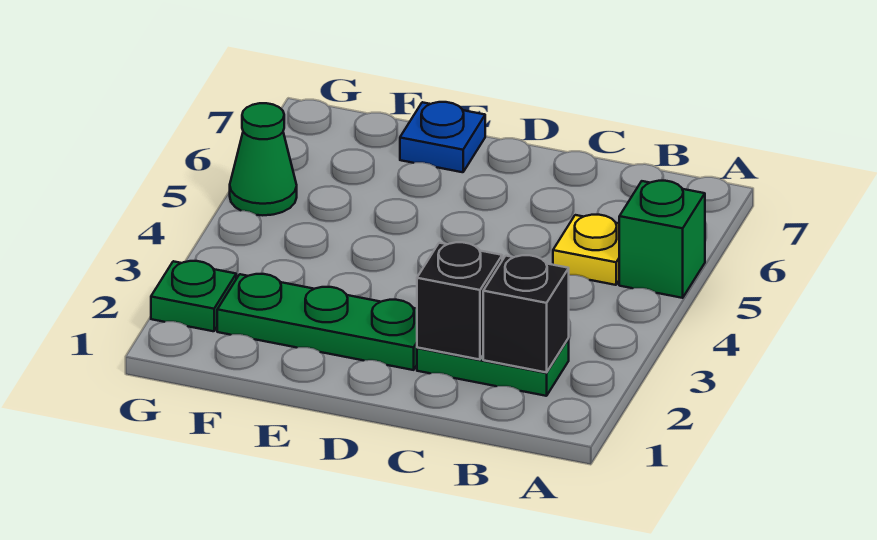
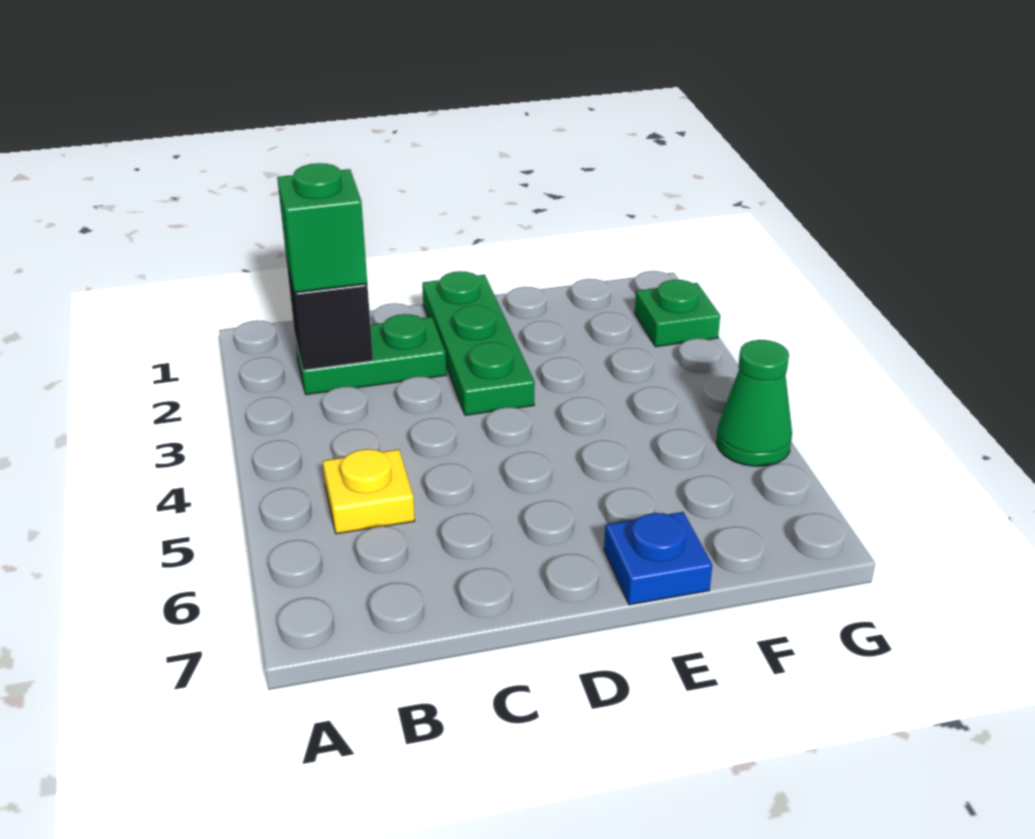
green 1x1 brick [619,181,705,298] -> green 1x1 brick moved to [277,163,367,292]
black 1x1 brick [417,242,502,360] -> none
green 1x3 plate [217,274,417,370] -> green 1x3 plate turned to [422,271,535,415]

